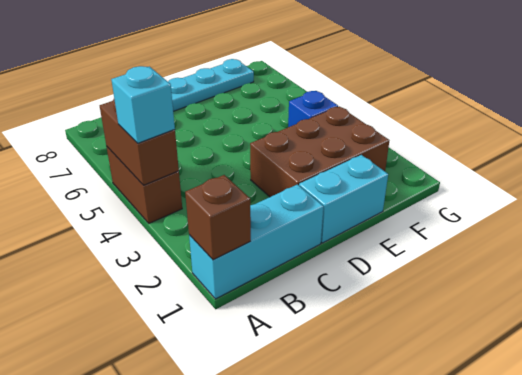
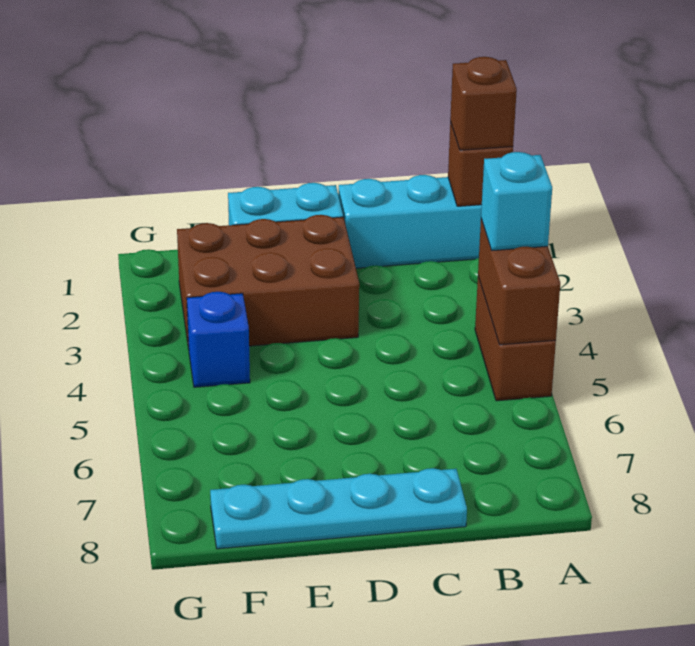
none -> brown 1x1 brick [450,57,517,150]

